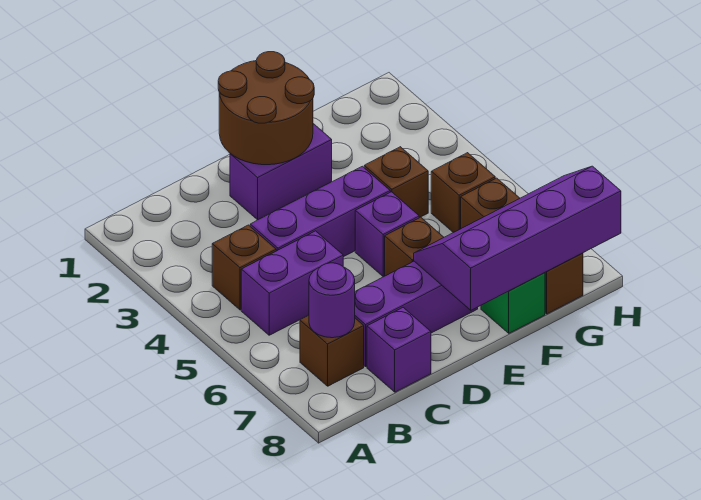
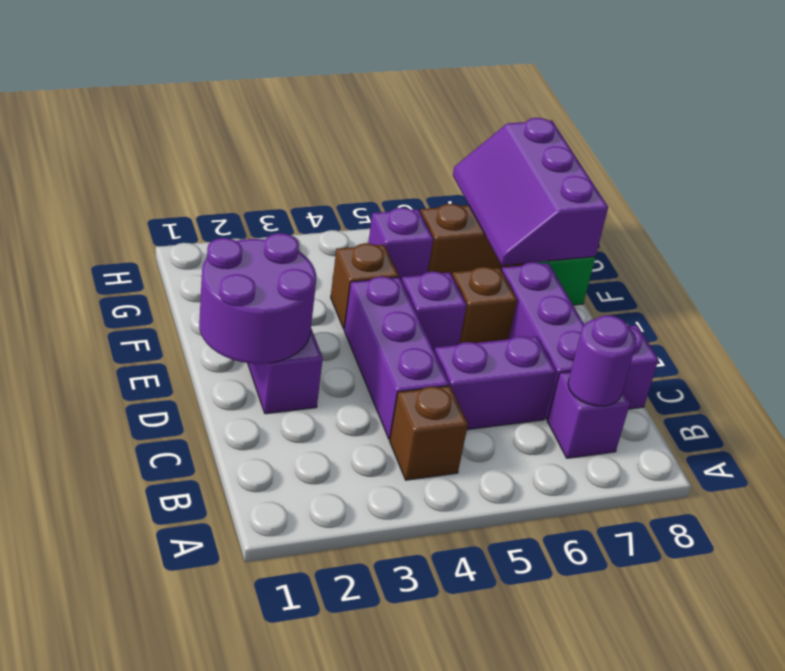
purple 1x2 brick [241,231,343,335] -> purple 1x2 brick turned to [434,336,556,430]
brown 1x1 brick [300,315,364,386] -> purple 1x1 brick [547,372,630,458]
brown 2x2 round brick [218,52,314,165] -> purple 2x2 round brick [199,233,316,364]
purple 2x4 slope [414,166,621,310] -> purple 2x3 slope [453,118,608,265]
brown 1x1 brick [431,153,495,233] -> purple 1x1 brick [368,208,433,281]

